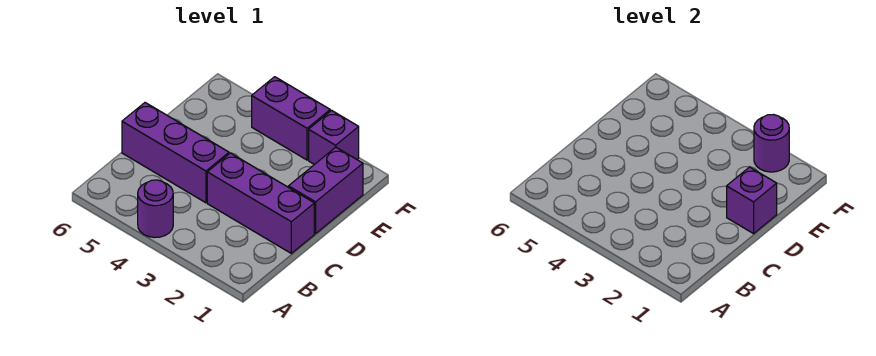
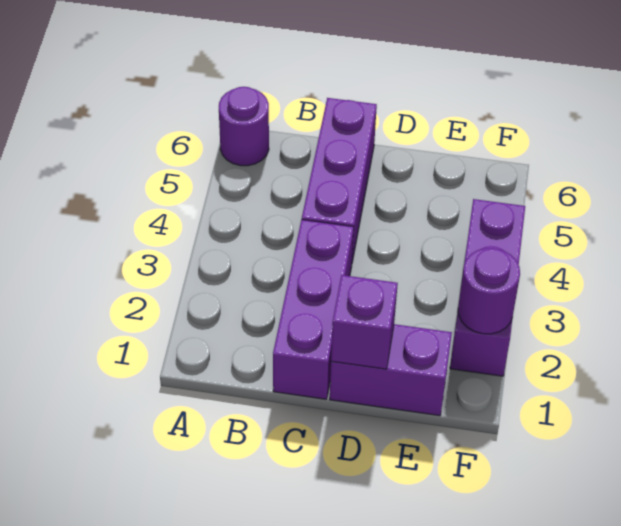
purple 1x1 round brick [138,180,173,238] -> purple 1x1 round brick moved to [219,87,269,166]

